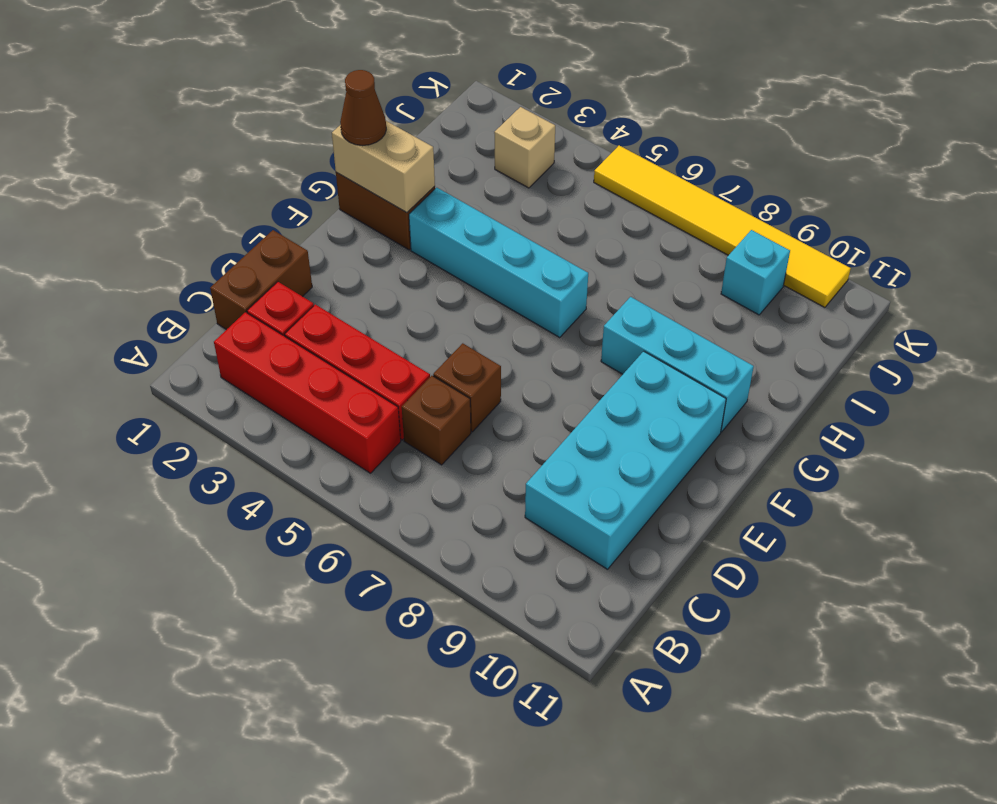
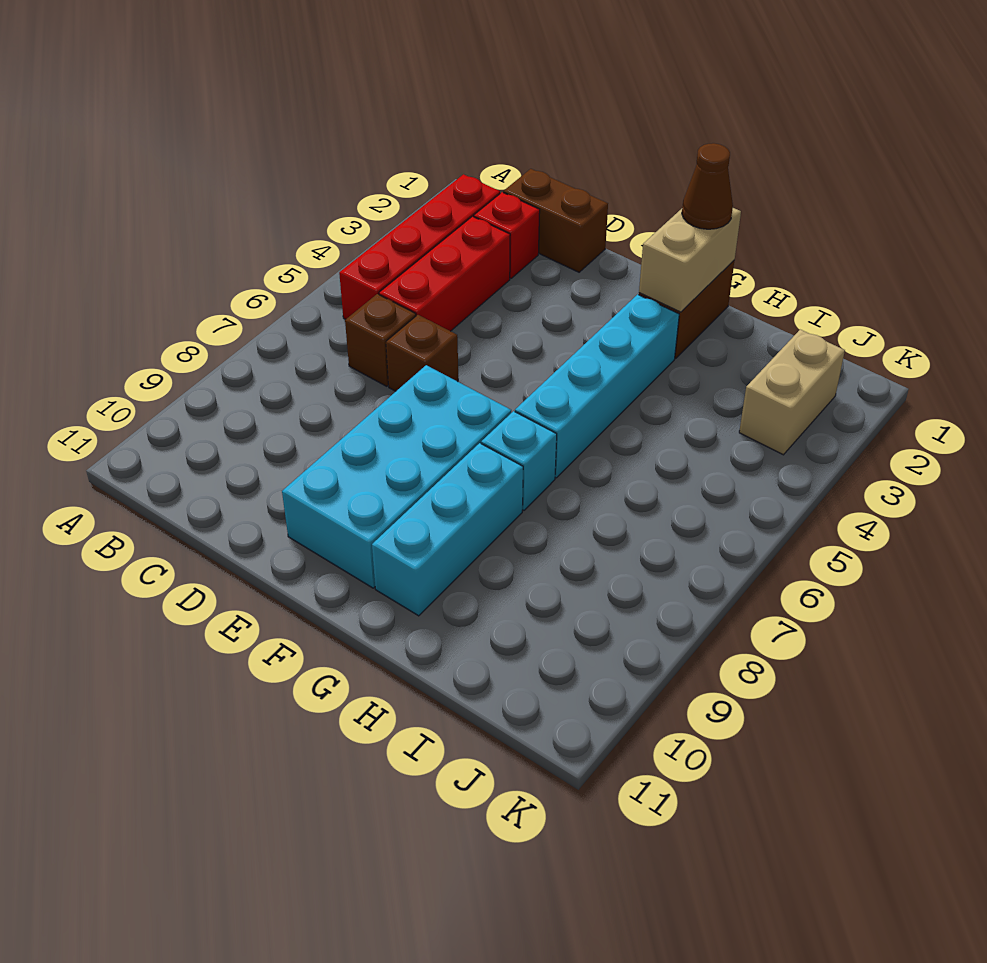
cyan 2x4 brick [525,351,726,569] -> cyan 2x4 brick turned to [282,365,511,588]
tan 1x1 brick [494,107,555,188] -> tan 1x2 brick [739,330,845,455]
cyan 1x1 brick [721,230,790,315] -> cyan 1x1 brick moved to [481,411,557,510]
yellow 1x6 tile [594,146,851,308] -> none

